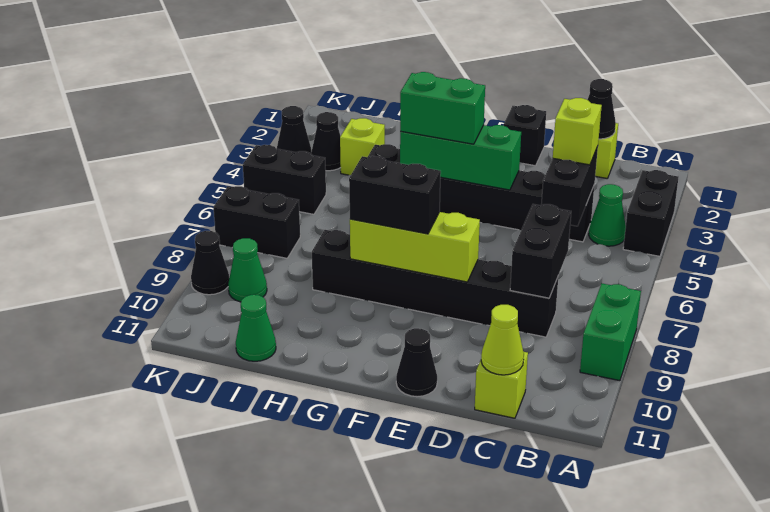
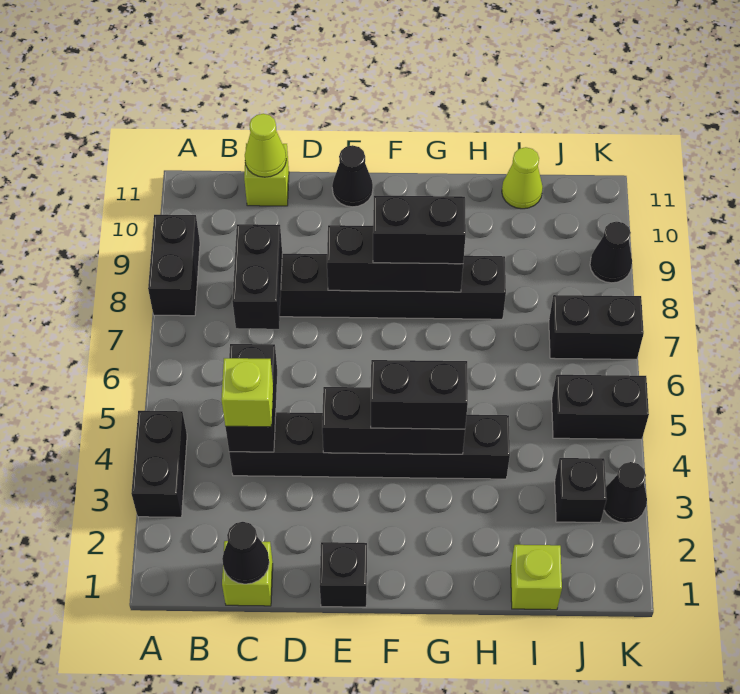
green 1x2 brick [580,284,641,381] -> black 1x2 brick [148,215,200,316]
green 1x1 cone [589,184,626,246] -> none
green 1x3 brick [400,125,521,190] -> black 1x3 brick [322,387,465,454]
lime 1x3 brick [350,212,480,282] -> black 1x3 brick [327,225,463,292]
green 1x2 brick [400,72,485,144] -> black 1x2 brick [371,360,468,429]
lime 1x1 brick [340,118,385,175] -> lime 1x1 brick moved to [511,545,562,610]
green 1x1 cone [236,295,276,361] -> lime 1x1 cone [502,147,543,209]
black 1x1 cone [311,112,341,171] -> black 1x1 brick [555,458,607,522]
green 1x1 cone [228,238,267,302] -> none

